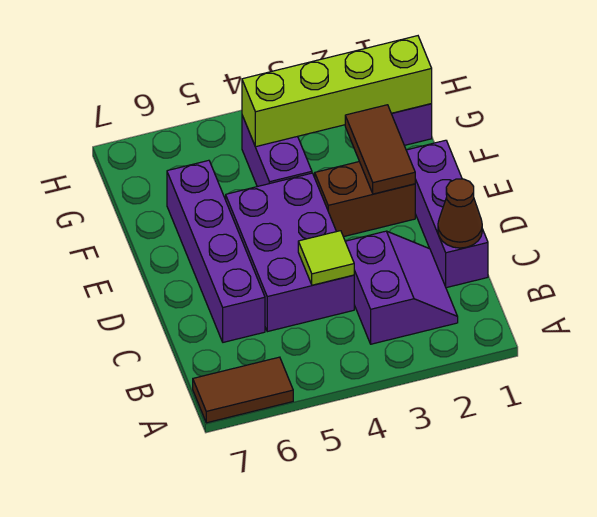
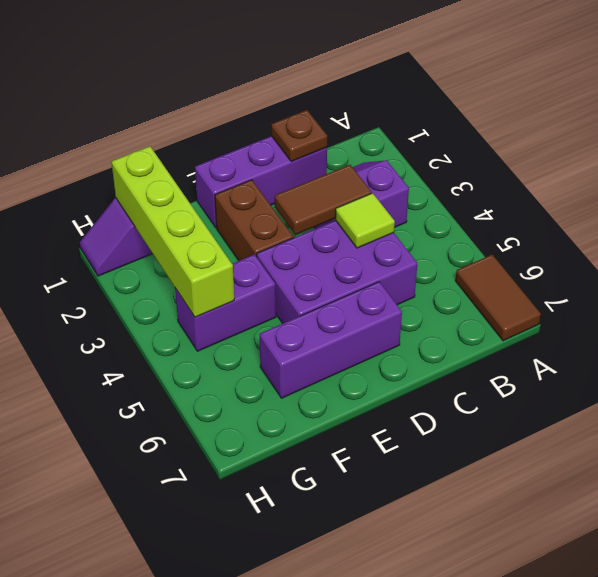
brown 1x1 cone [438,179,482,248] -> brown 1x1 plate [271,110,327,162]
purple 1x4 brick [167,160,265,342] -> purple 1x3 brick [259,282,402,398]
brown 1x2 tile [345,105,415,194] -> brown 1x2 tile moved to [275,165,372,235]

